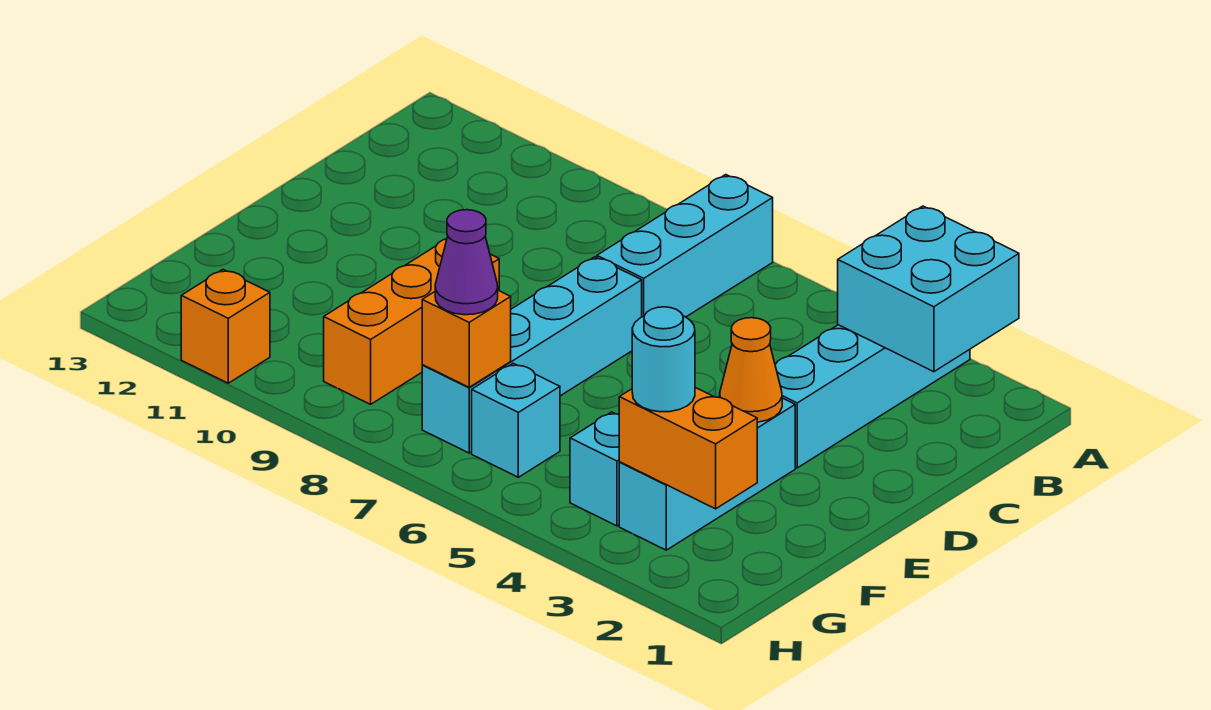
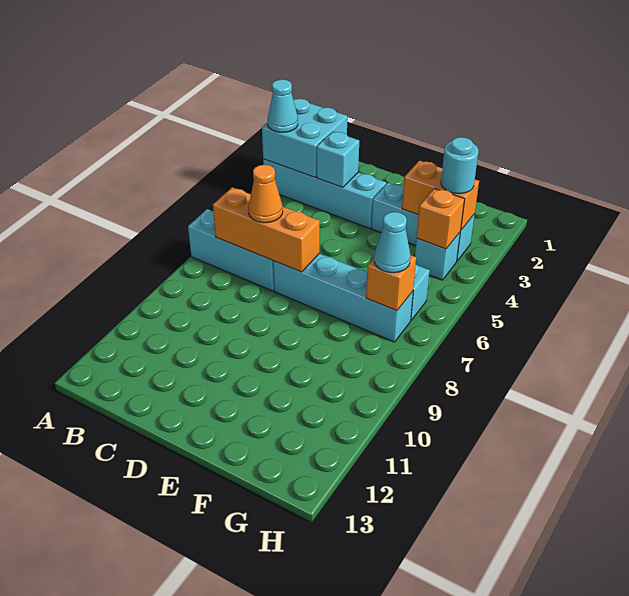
none -> cyan 1x1 cone [267,79,298,132]
none -> cyan 1x1 brick [317,131,359,188]
orange 1x1 cone [720,318,782,422] -> orange 1x1 cone moved to [248,165,283,223]
orange 1x3 brick [324,239,499,404] -> orange 1x3 brick moved to [213,187,320,272]
orange 1x2 brick [619,388,757,509] -> orange 1x2 brick turned to [402,161,479,230]
purple 1x1 cone [435,210,498,315] -> cyan 1x1 cone [374,212,410,273]
orange 1x1 brick [181,270,270,383] -> orange 1x1 brick moved to [417,188,465,249]

